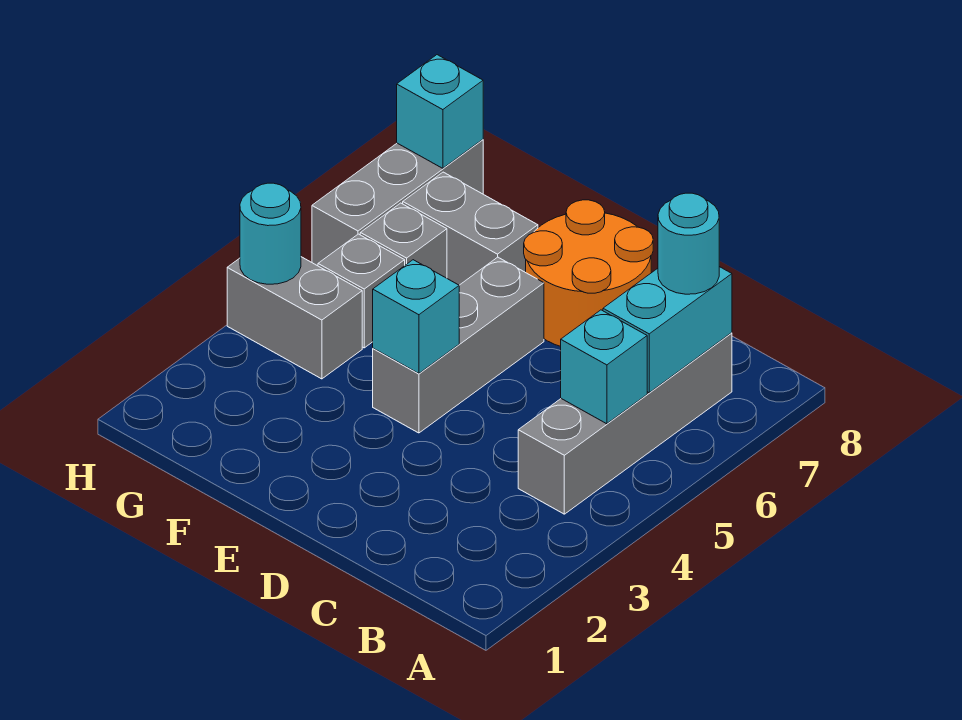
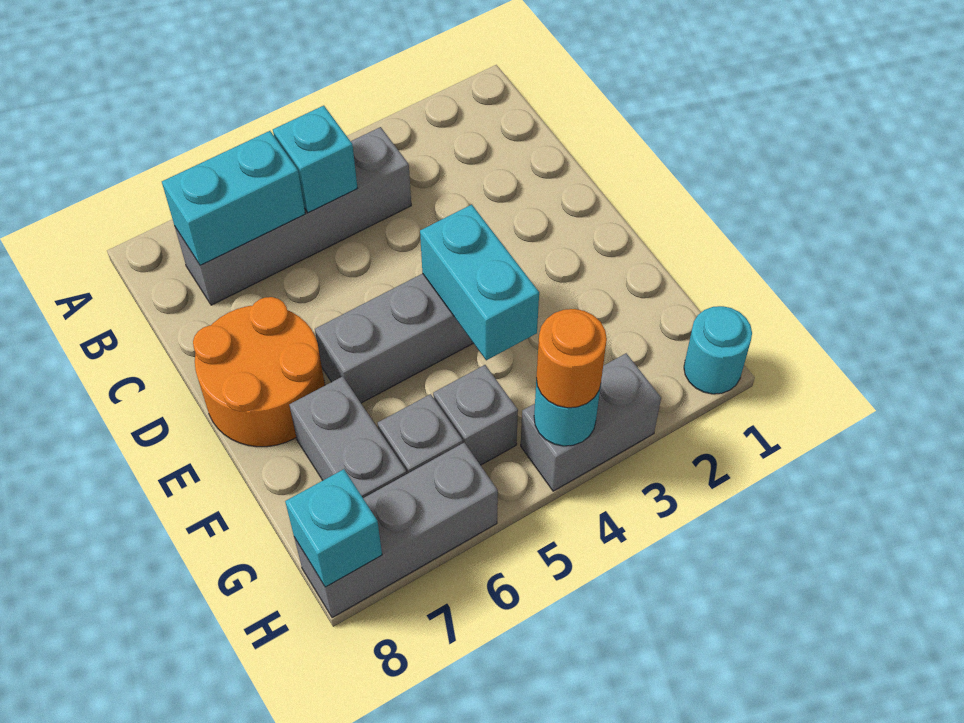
cyan 1x1 round brick [658,193,719,294] -> cyan 1x1 round brick moved to [684,306,752,394]
cyan 1x1 brick [373,260,459,373] -> cyan 1x2 brick [420,205,539,360]
grey 1x2 brick [227,257,362,379] -> grey 1x2 brick turned to [521,353,661,491]
none -> orange 1x1 round brick [536,309,607,408]

